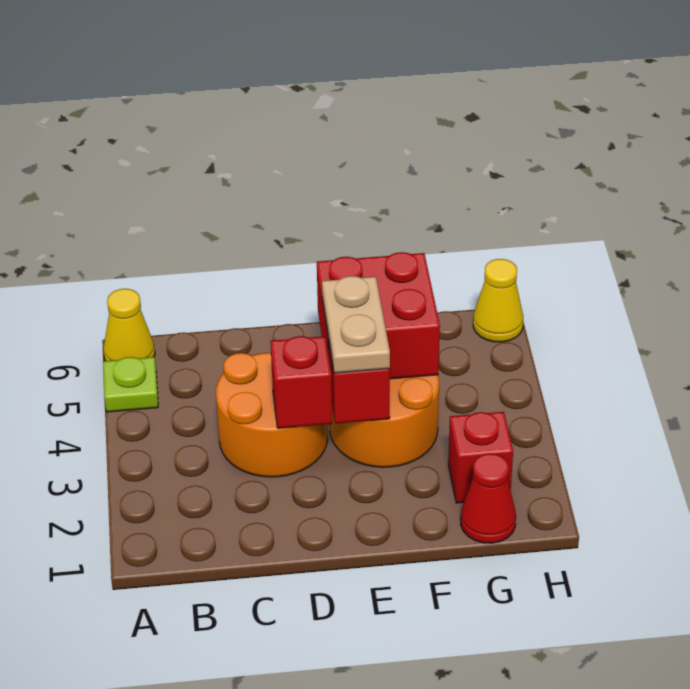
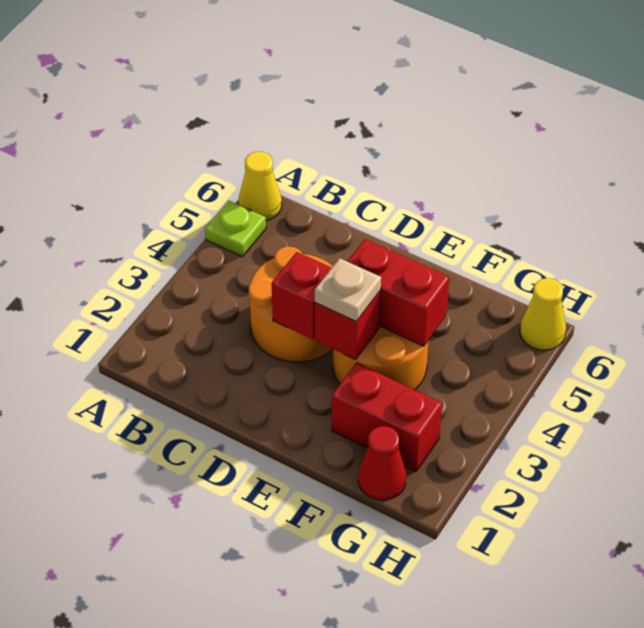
tan 1x2 plate [322,276,390,373] -> tan 1x1 plate [315,258,381,321]
red 2x2 brick [317,252,440,379] -> red 1x2 brick [347,240,449,346]
red 1x1 brick [448,412,513,503] -> red 1x2 brick [332,363,442,472]

